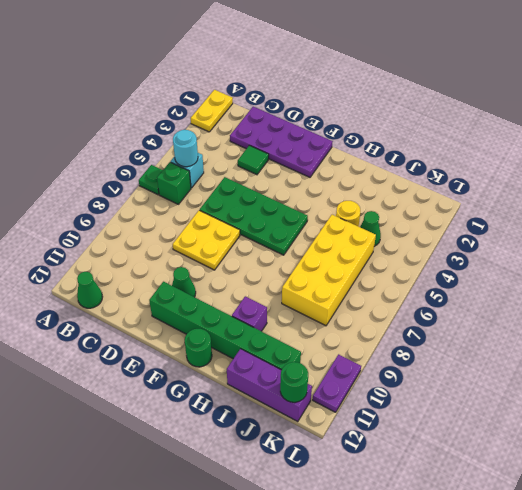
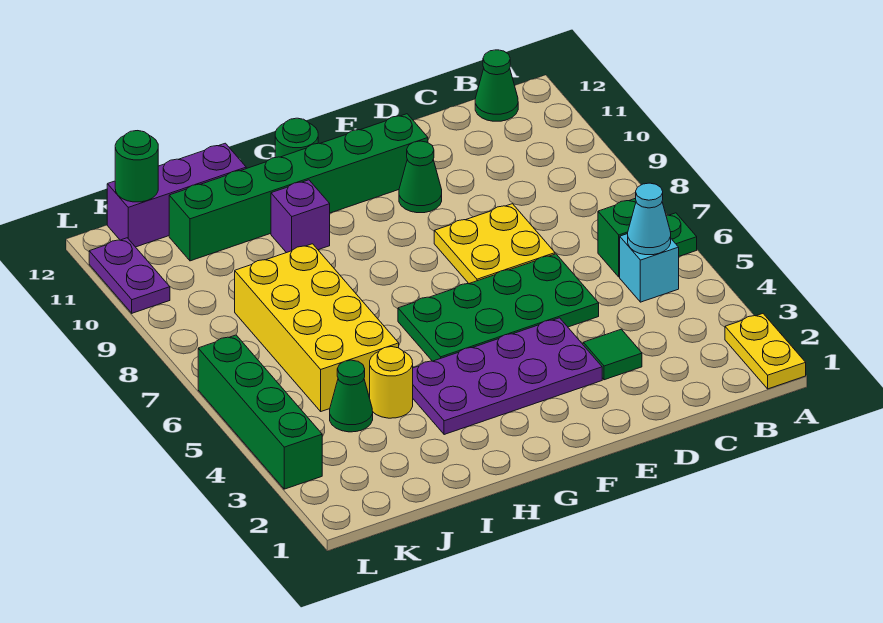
cyan 1x1 round brick [173,130,198,167] -> cyan 1x1 cone [628,183,671,255]
purple 2x4 plate [230,107,333,177] -> purple 2x4 plate moved to [413,318,602,435]
none -> green 1x4 brick [198,335,322,489]

